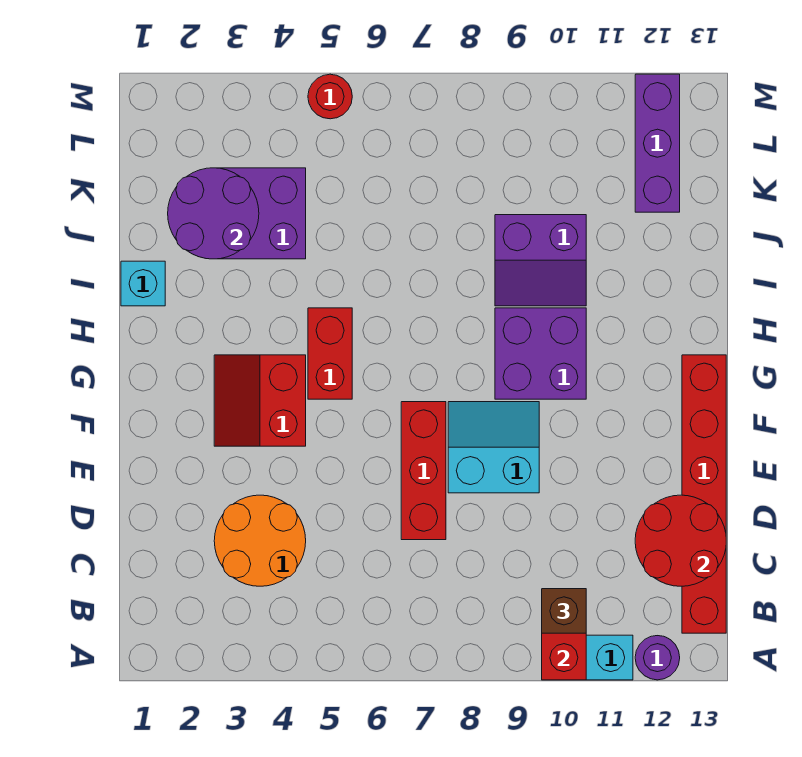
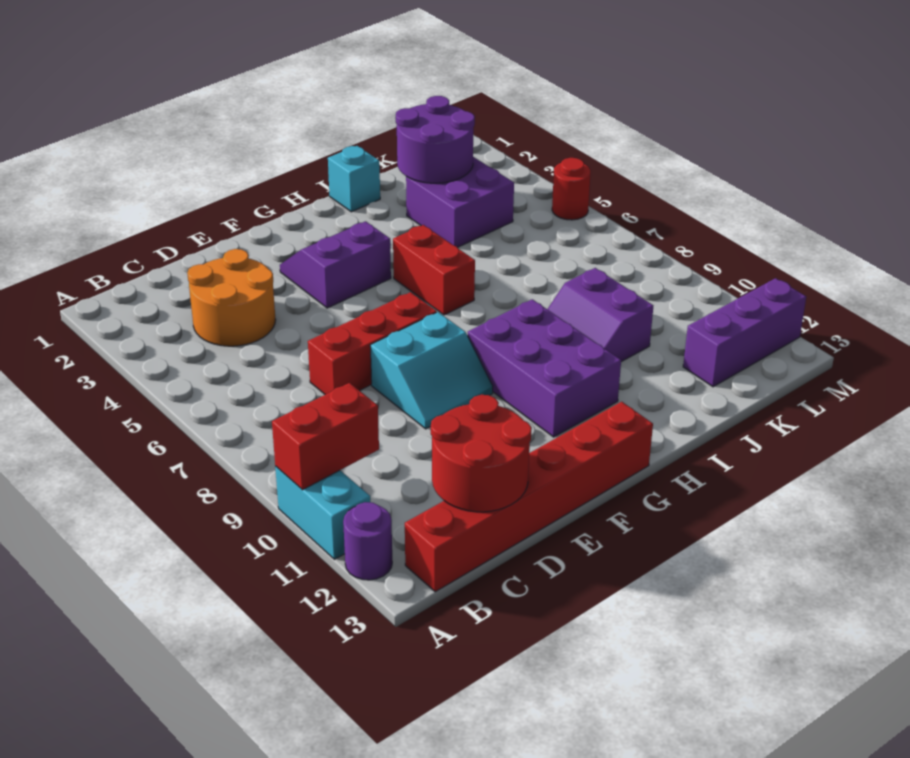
brown 1x1 brick [542,589,586,633] -> none
cyan 2x2 slope [448,402,539,493] -> cyan 2x2 slope turned to [370,312,493,429]
red 2x2 slope [214,355,306,446] -> purple 2x2 slope [280,221,391,308]
red 1x2 brick [308,308,352,399] -> red 1x2 brick turned to [393,225,475,315]
purple 2x2 brick [495,308,586,399] -> purple 2x3 brick [468,299,621,437]

